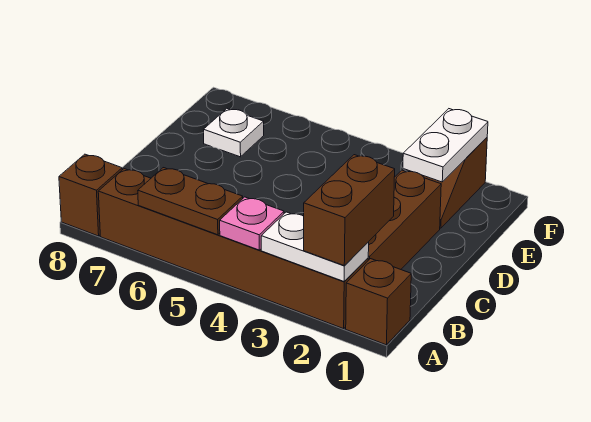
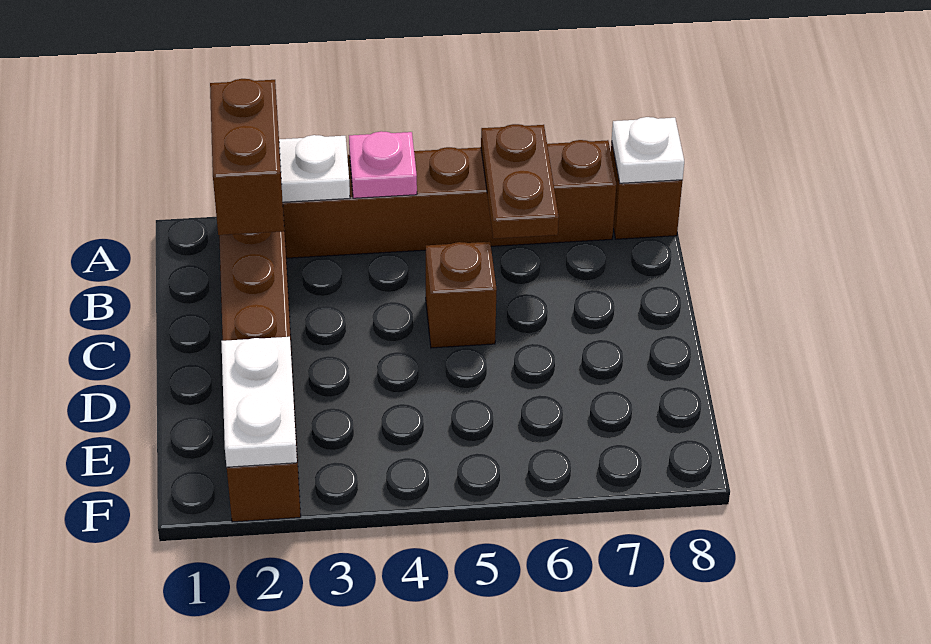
brown 1x1 brick [346,259,411,345] -> brown 1x1 brick moved to [426,242,497,348]
brown 1x2 plate [138,168,243,235] -> brown 1x2 plate turned to [481,124,559,239]
white 1x1 plate [204,109,264,157] -> white 1x1 plate moved to [612,117,684,183]

